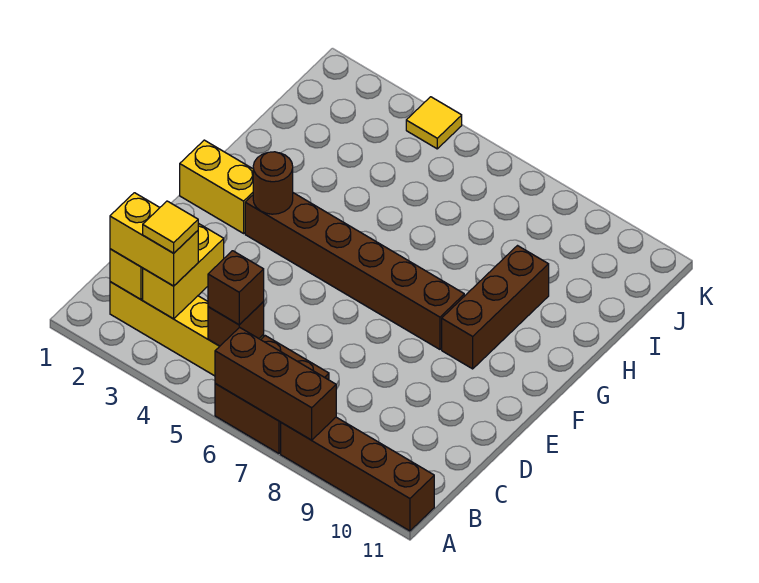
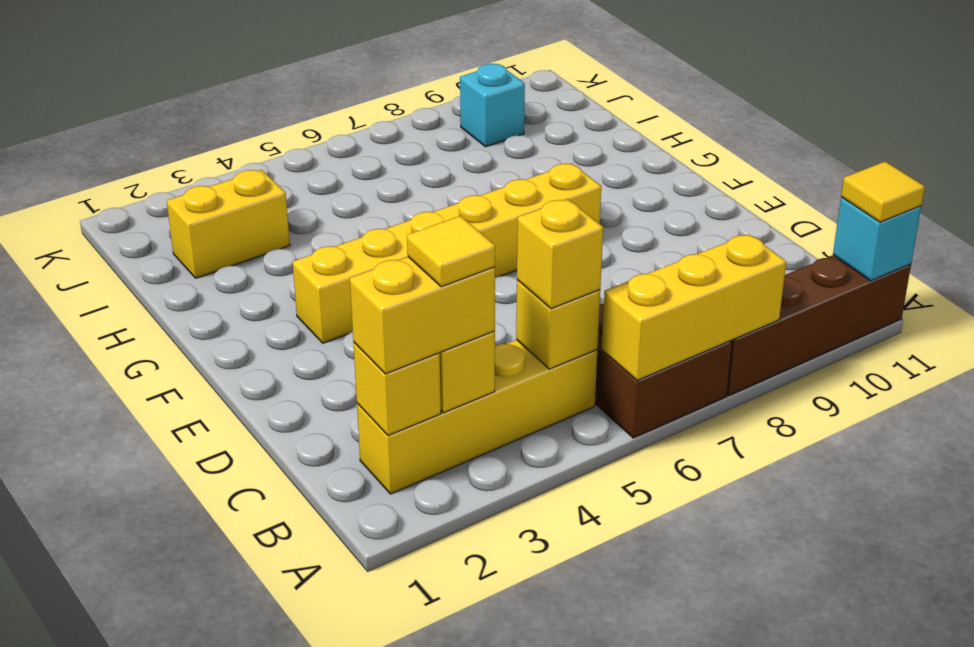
brown 1x3 brick [215,327,336,440] -> yellow 1x3 brick [602,234,786,380]
none -> cyan 1x1 brick [833,197,921,281]
brown 1x1 brick [208,302,264,346] -> yellow 1x1 brick [516,280,600,369]
brown 1x1 brick [208,251,264,325] -> yellow 1x1 brick [517,199,603,309]
yellow 1x2 brick [180,140,253,233] -> yellow 1x2 brick moved to [167,170,290,278]
brown 1x6 brick [245,193,464,349] -> yellow 1x6 brick [293,163,601,343]
brown 1x1 round brick [253,152,293,214] -> none
brown 1x3 brick [442,246,549,369] -> none
none -> cyan 1x1 brick [460,64,525,147]
yellow 1x1 tile [406,97,462,149] -> yellow 1x1 tile moved to [841,161,925,222]

